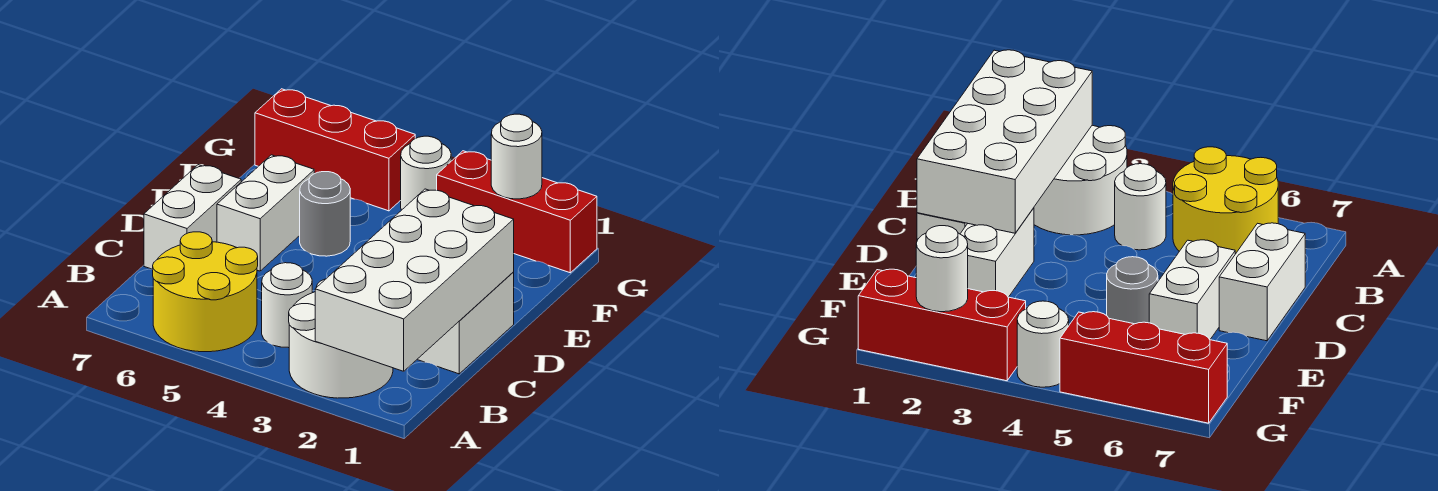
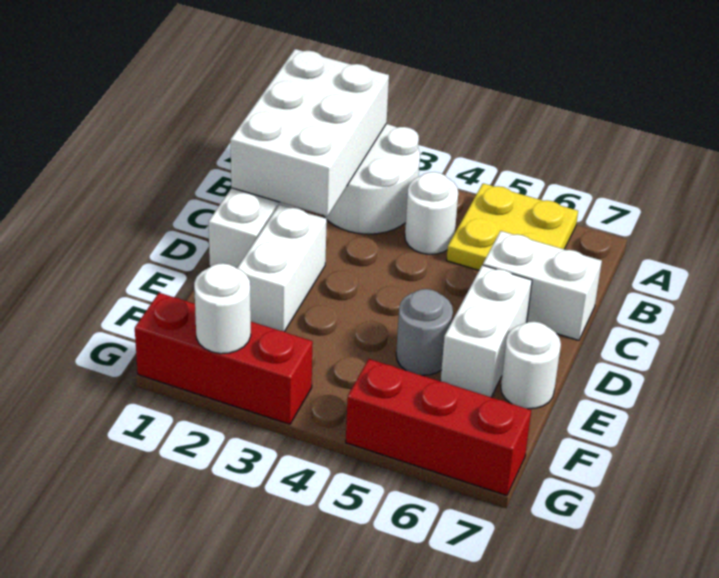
white 2x4 brick [315,189,514,371] -> white 2x3 brick [230,49,389,216]
yellow 2x2 round brick [153,232,258,352] -> yellow 2x2 plate [447,183,578,270]
white 1x2 brick [144,165,241,269] -> white 1x2 brick turned to [483,231,602,340]
white 1x1 round brick [401,136,451,210] -> white 1x1 round brick moved to [501,322,561,409]

